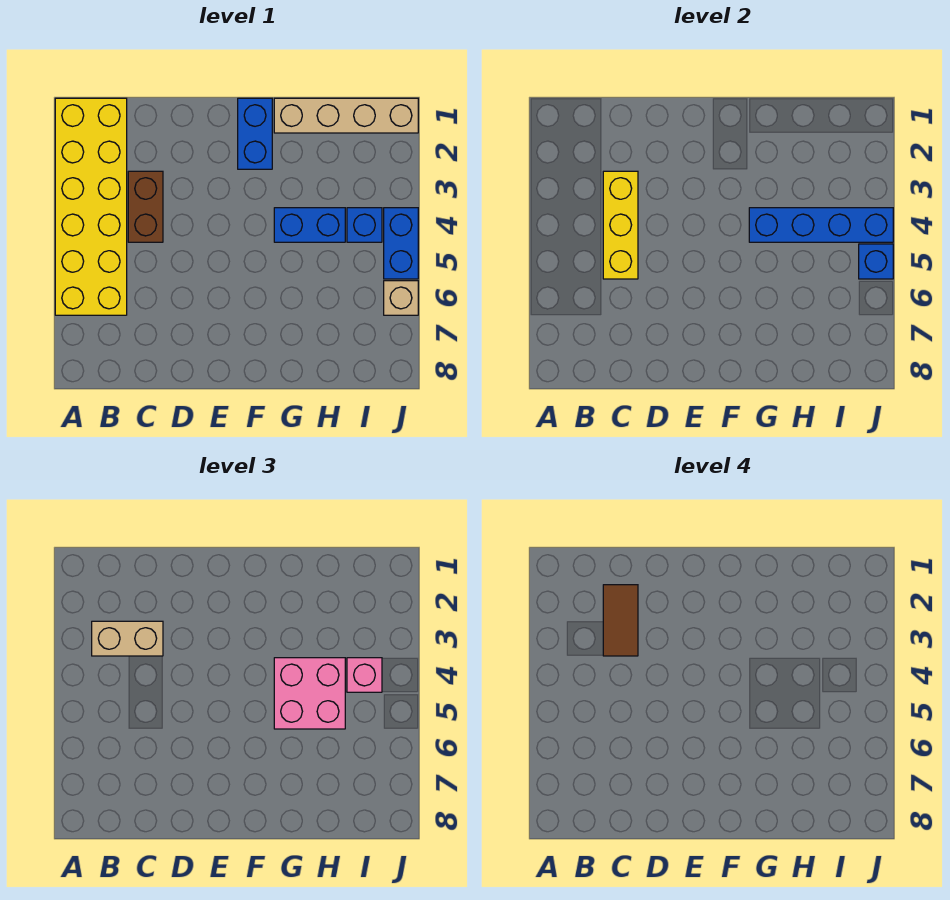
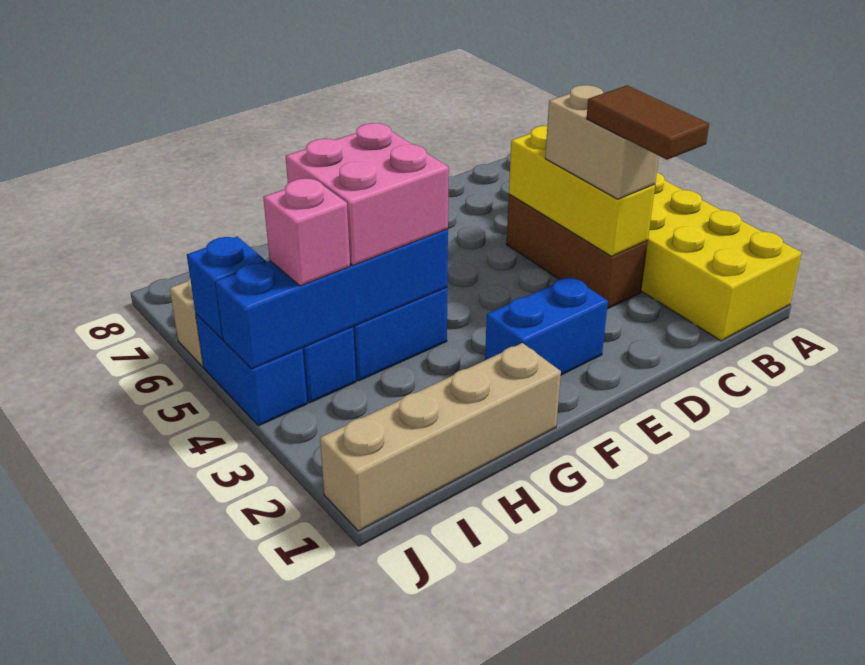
tan 1x2 brick [92,621,163,656] -> tan 1x2 brick turned to [545,85,659,199]
brown 1x2 brick [128,171,163,242] -> brown 1x3 brick [507,194,648,309]
blue 1x2 brick [238,98,272,169] -> blue 1x2 brick turned to [485,277,608,375]

